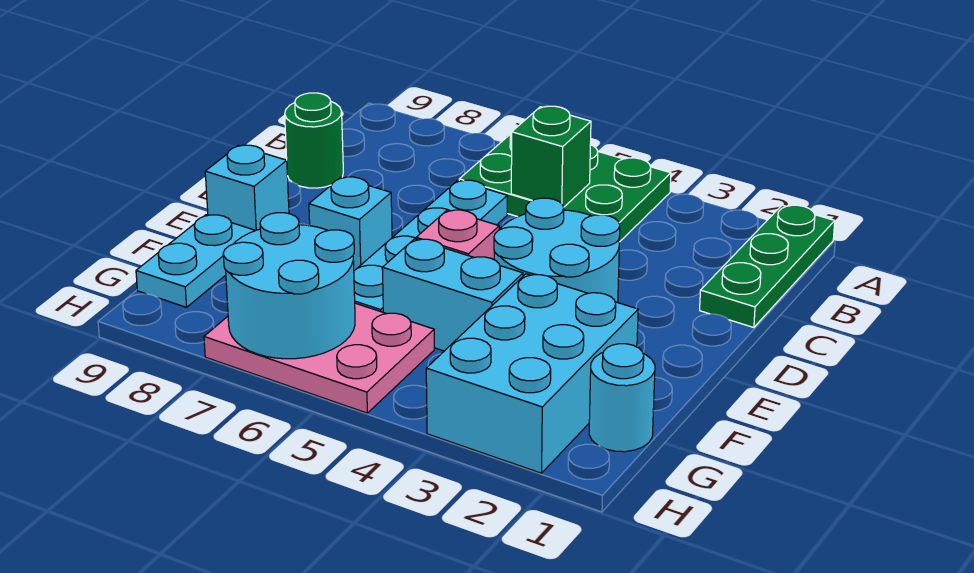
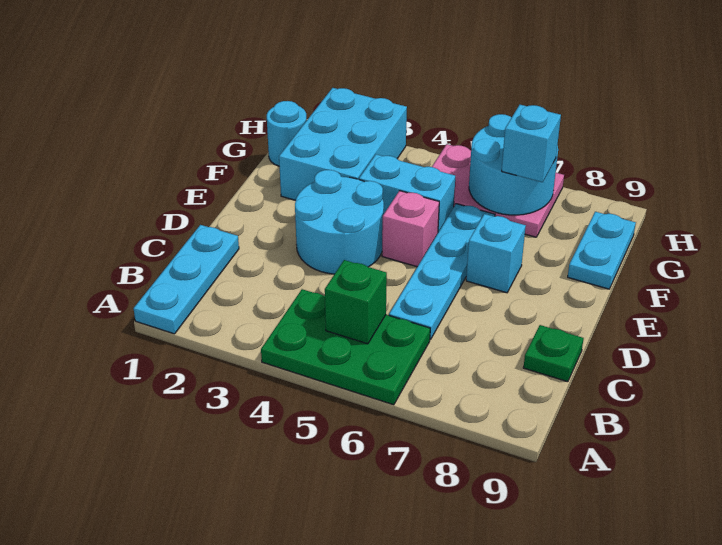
green 1x3 plate [700,205,835,328] -> cyan 1x3 plate [133,225,239,334]
green 1x1 round brick [285,93,343,188] -> green 1x1 plate [523,325,584,382]
cyan 1x1 brick [205,145,289,231] -> cyan 1x1 brick moved to [502,105,561,182]

